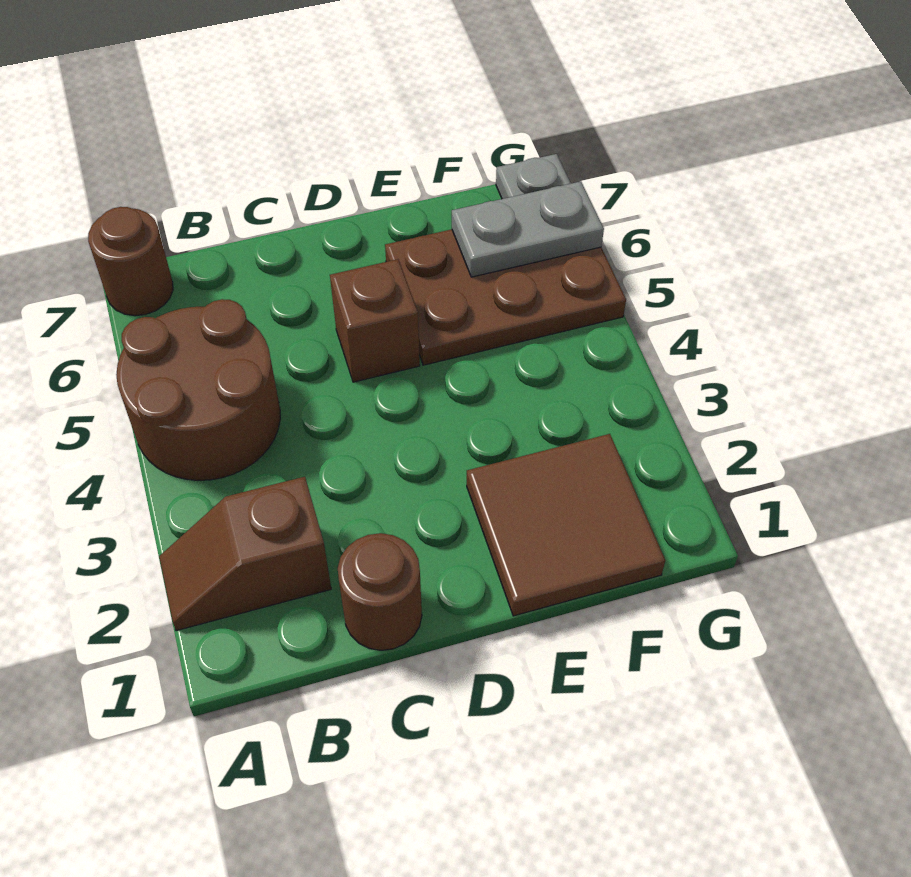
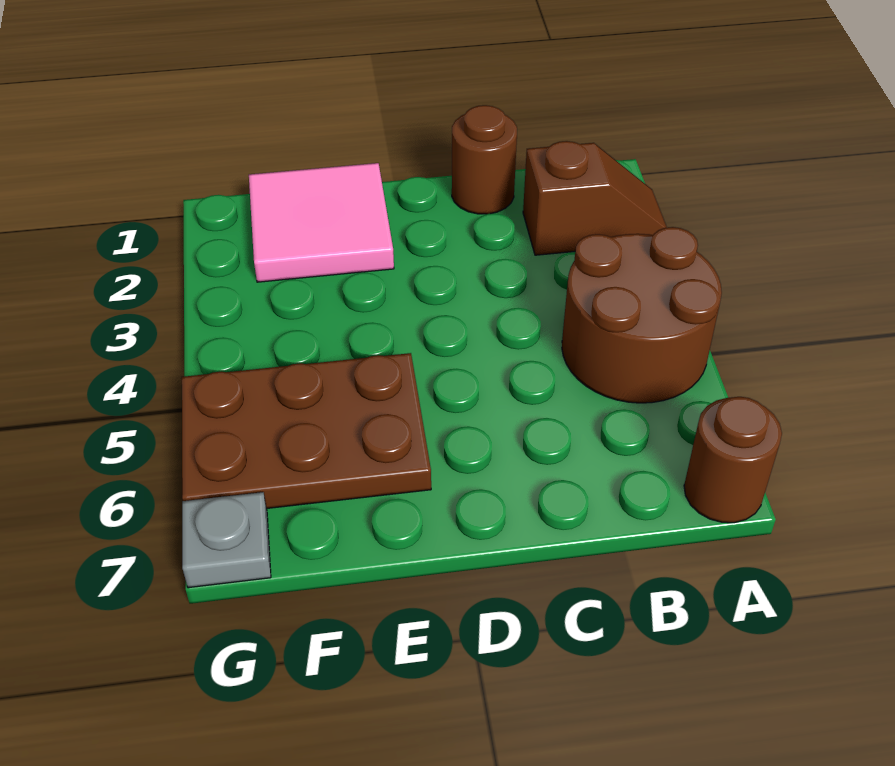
brown 1x1 brick [330,259,420,382] -> none
brown 2x2 tile [467,434,665,616] -> pink 2x2 tile [249,163,394,282]
grey 1x2 plate [452,181,604,277] -> none

